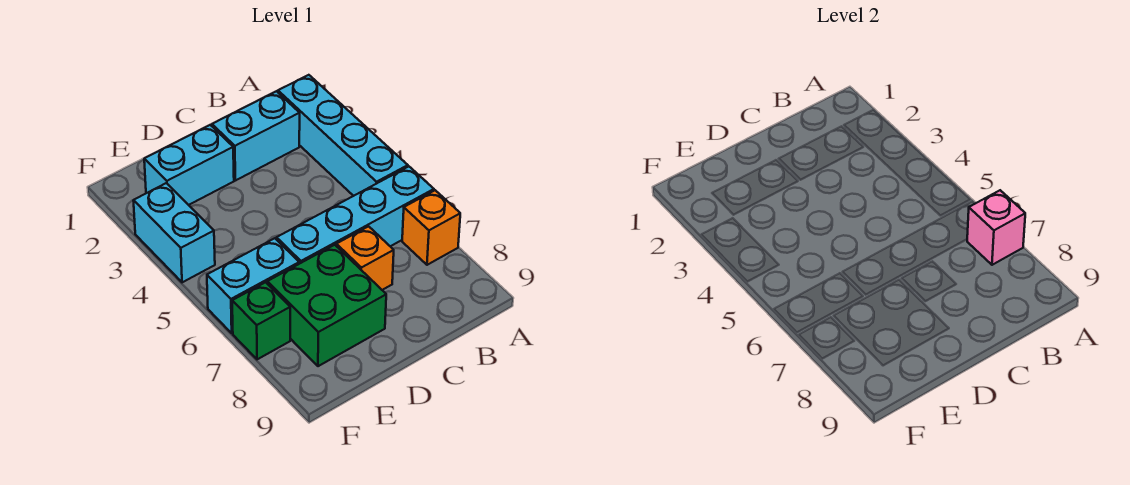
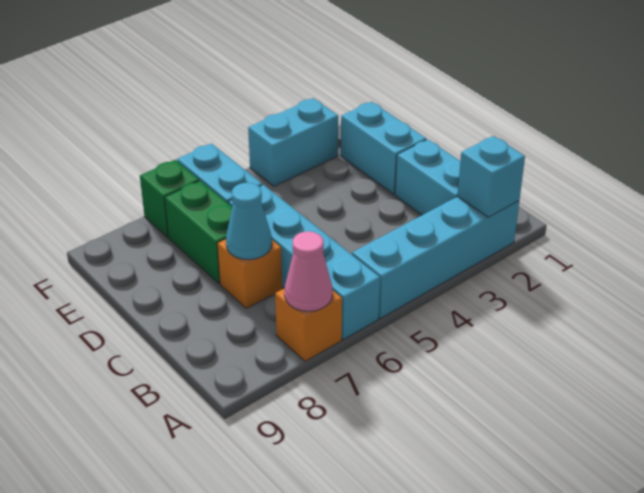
none -> cyan 1x1 brick [458,136,525,217]
pink 1x1 brick [967,190,1025,265] -> pink 1x1 cone [285,231,332,311]
none -> cyan 1x1 cone [226,183,272,260]
green 2x2 brick [267,245,386,366] -> green 1x2 brick [165,181,232,284]

